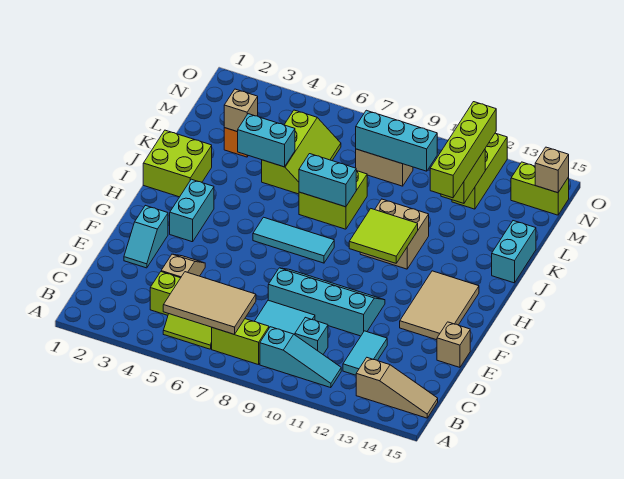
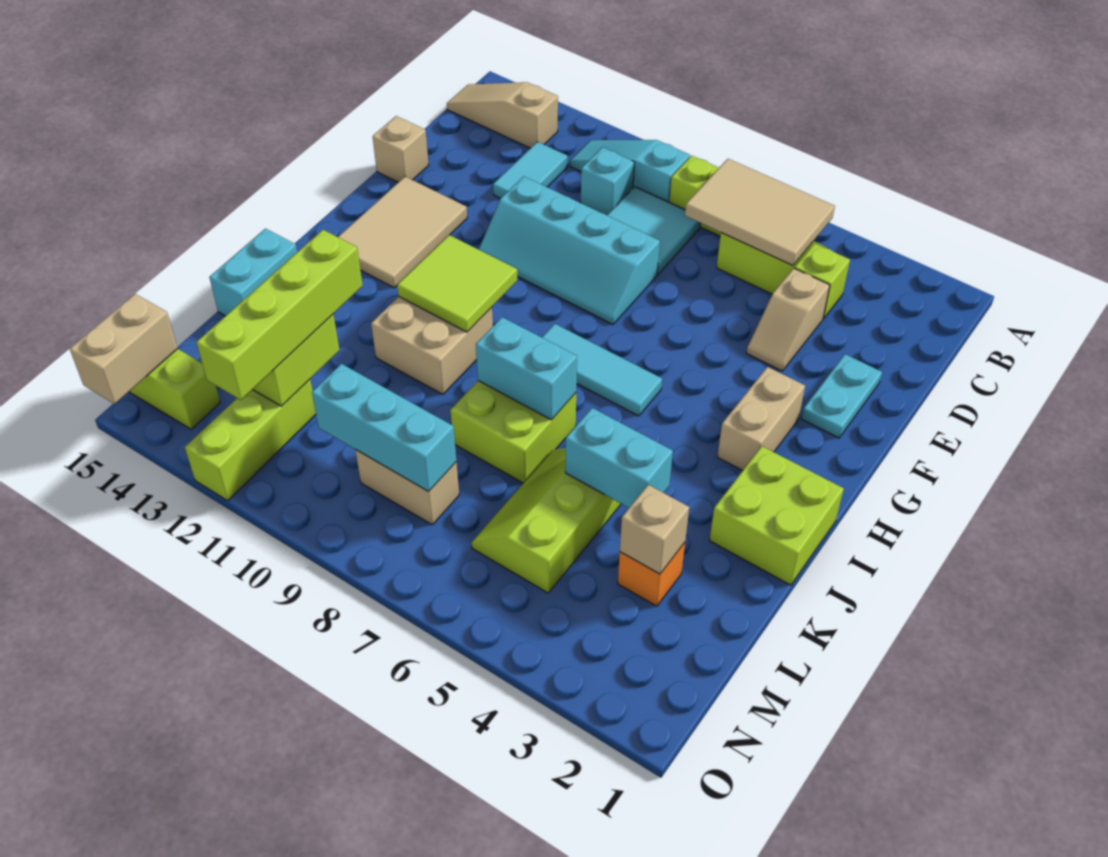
cyan 1x2 slope [124,205,168,268] -> cyan 1x2 plate [802,354,882,438]
cyan 1x2 brick [170,179,214,242] -> tan 1x2 brick [717,367,805,471]
tan 1x1 brick [535,147,569,193] -> tan 1x2 brick [70,294,178,404]

